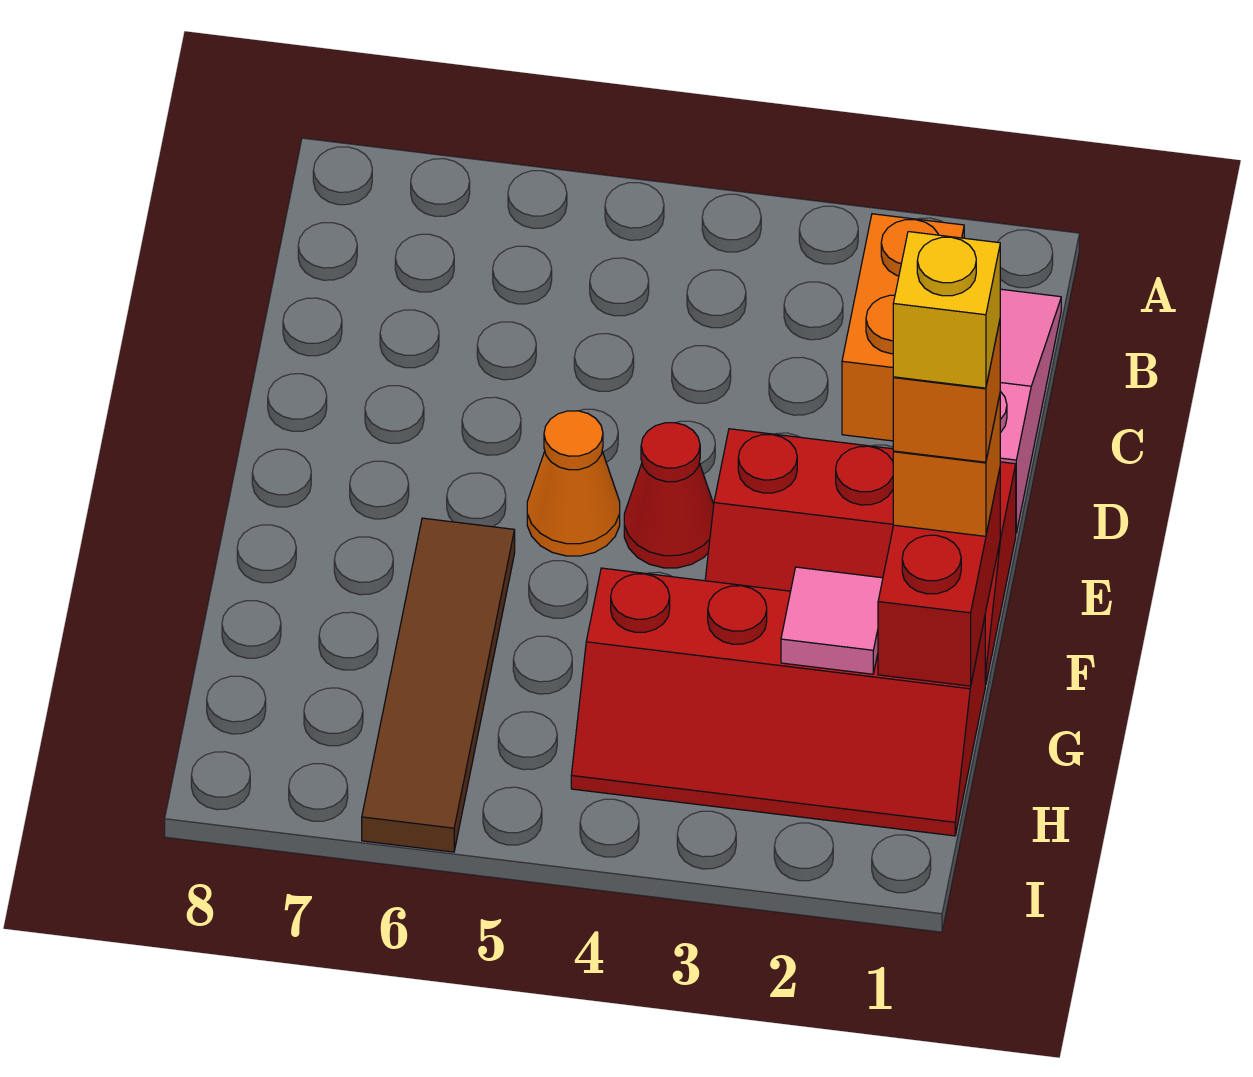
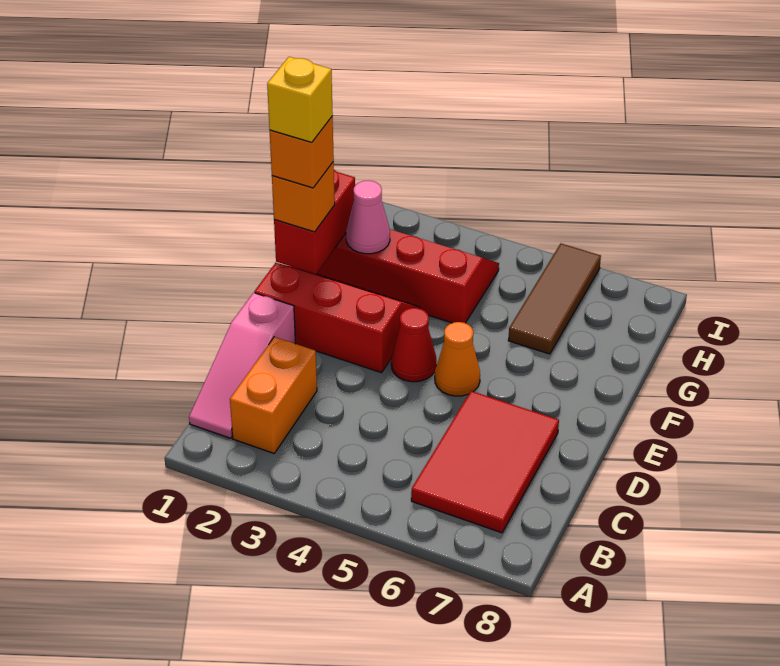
none -> red 2x3 tile [411,391,559,533]
brown 1x4 tile [362,518,515,852] -> brown 1x3 tile [508,244,601,354]
pink 1x1 tile [781,567,883,674] -> pink 1x1 cone [346,181,390,254]

